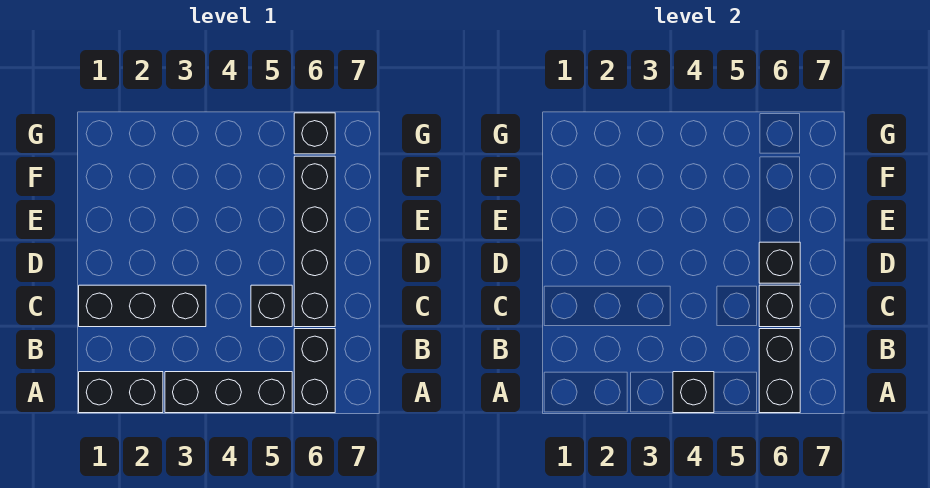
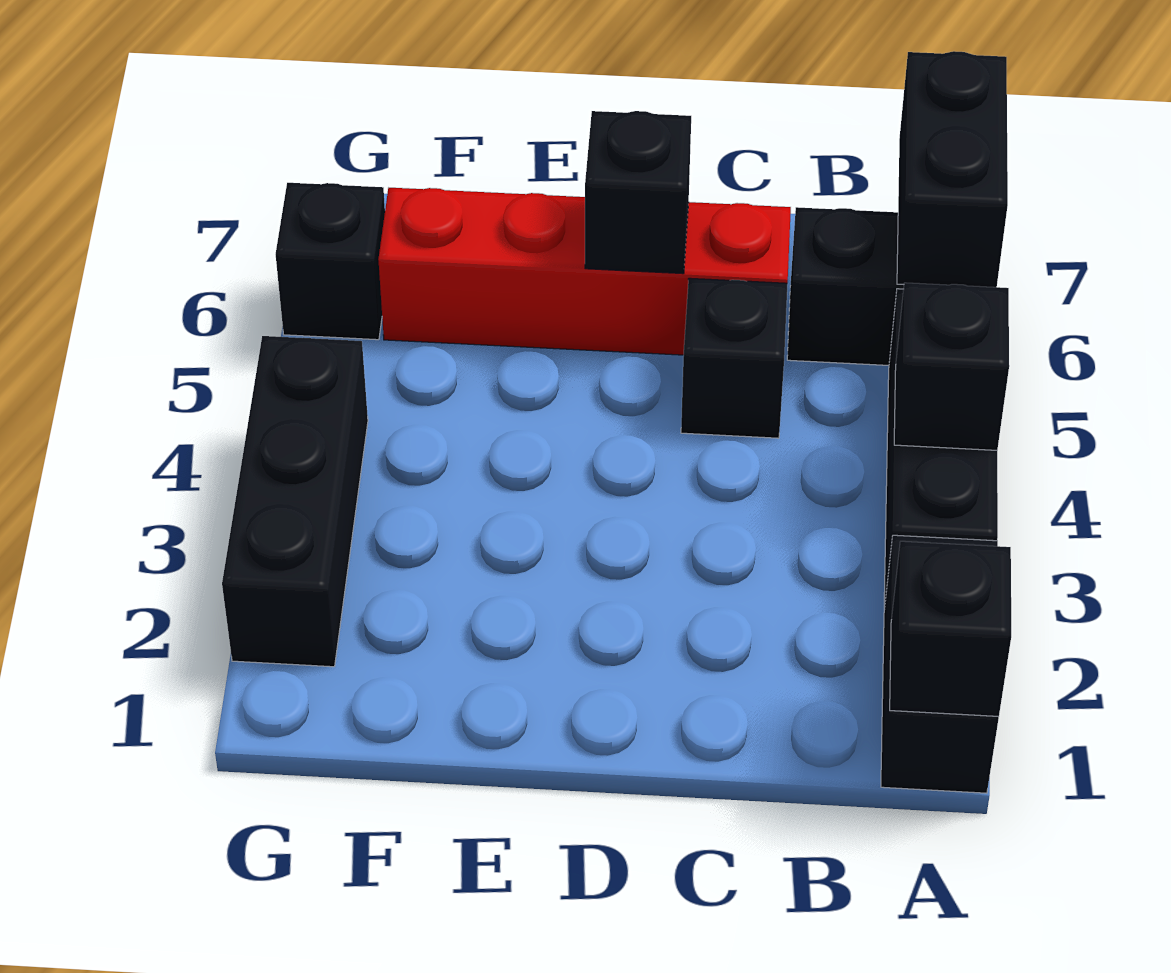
black 1x2 brick [759,329,800,413] -> black 1x2 brick turned to [897,51,1008,287]
black 1x3 brick [79,285,206,327] -> black 1x3 brick moved to [222,336,368,667]
black 1x4 brick [294,156,335,327] -> red 1x4 brick [378,188,791,355]
black 1x1 brick [759,285,800,327] -> black 1x1 brick moved to [890,541,1011,716]

